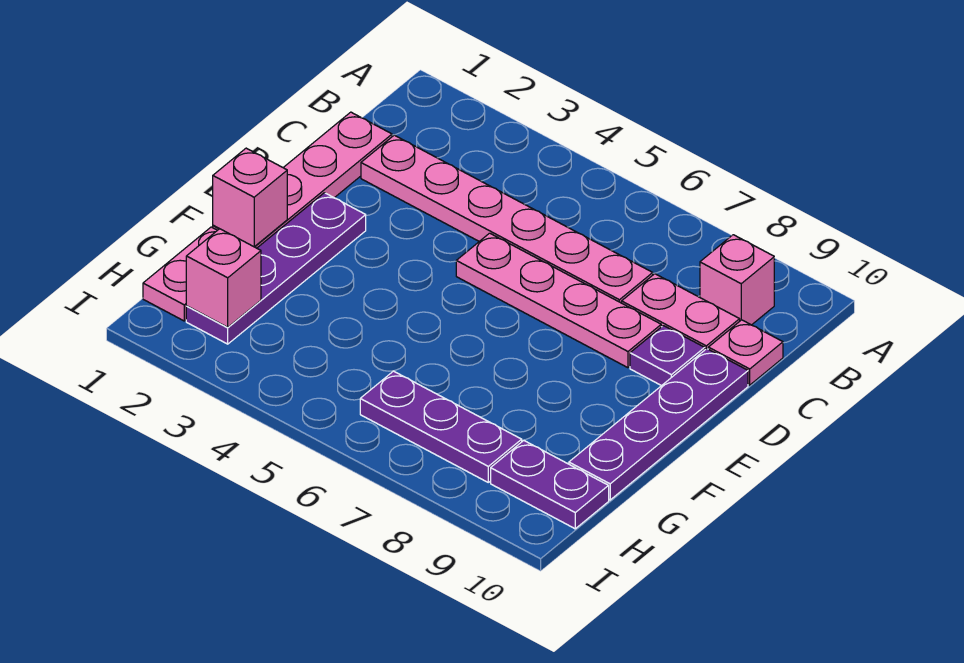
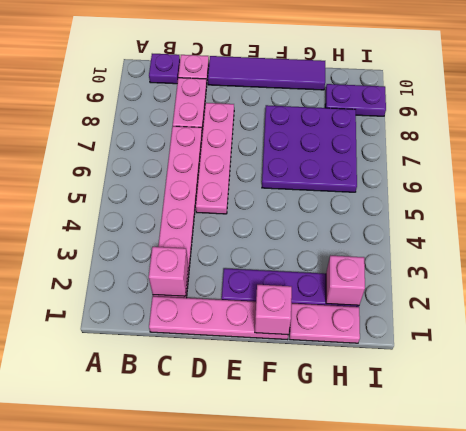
pink 1x1 brick [700,235,774,325] -> pink 1x1 brick moved to [149,247,188,296]
purple 1x1 plate [630,326,705,386] -> purple 1x1 plate moved to [149,54,180,84]
purple 1x4 plate [569,349,748,500] -> purple 1x4 tile [208,56,325,90]
purple 1x3 plate [360,371,522,482] -> purple 3x3 plate [262,105,357,192]
purple 1x2 plate [491,441,609,529] -> purple 1x2 plate turned to [325,84,386,116]

